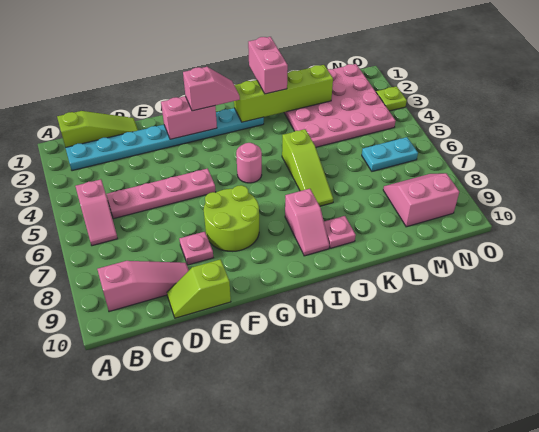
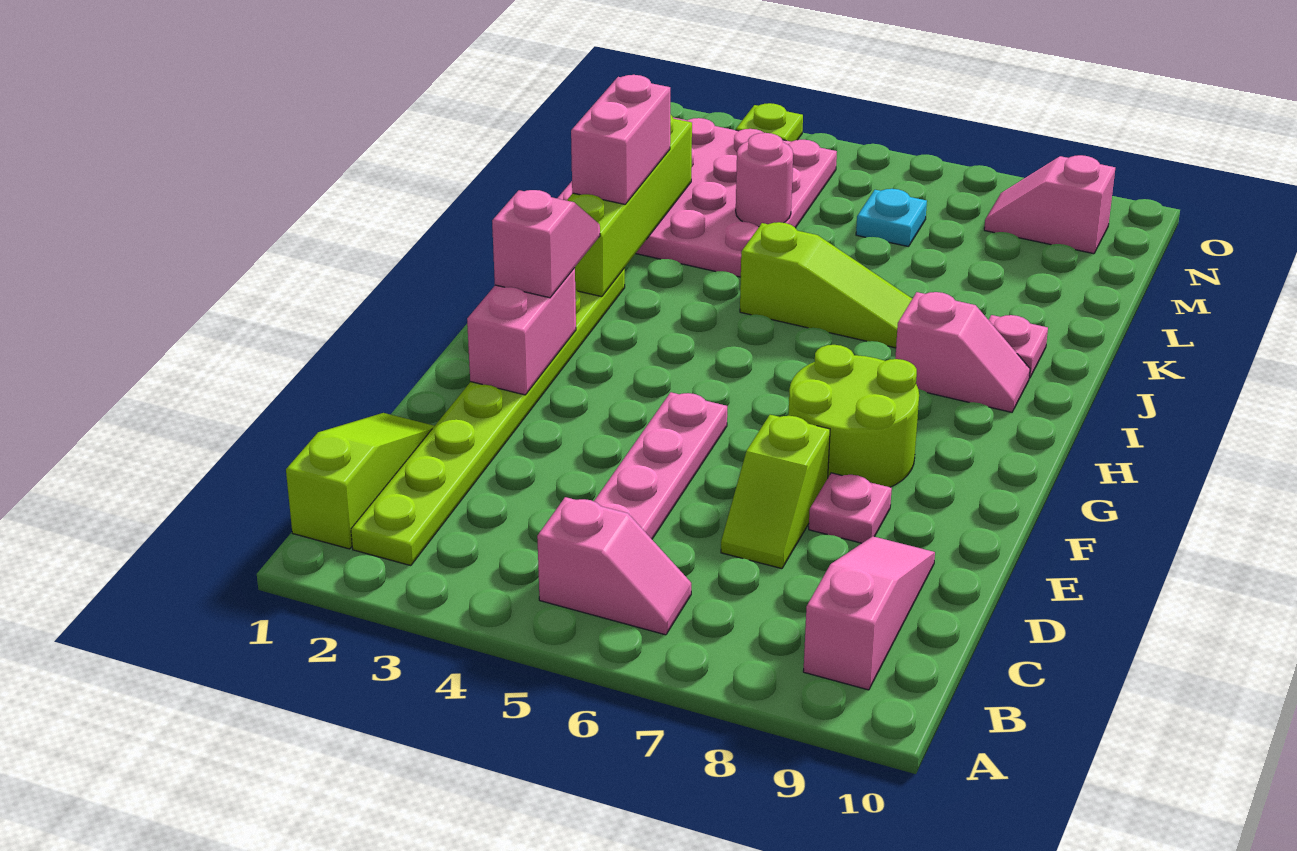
cyan 1x8 plate [66,108,264,171] -> lime 1x8 plate [351,269,625,566]
lime 1x2 slope [167,259,231,318] -> lime 1x2 slope moved to [721,415,830,569]
pink 1x1 round brick [236,143,262,183] -> pink 1x1 round brick moved to [736,133,793,227]
pink 1x2 brick [248,37,288,94] -> pink 1x2 brick turned to [571,75,670,204]
cyan 1x2 plate [362,137,418,171] -> cyan 1x1 plate [856,188,927,247]
pink 2x2 slope [383,173,459,227] -> pink 1x2 slope [984,155,1115,254]

